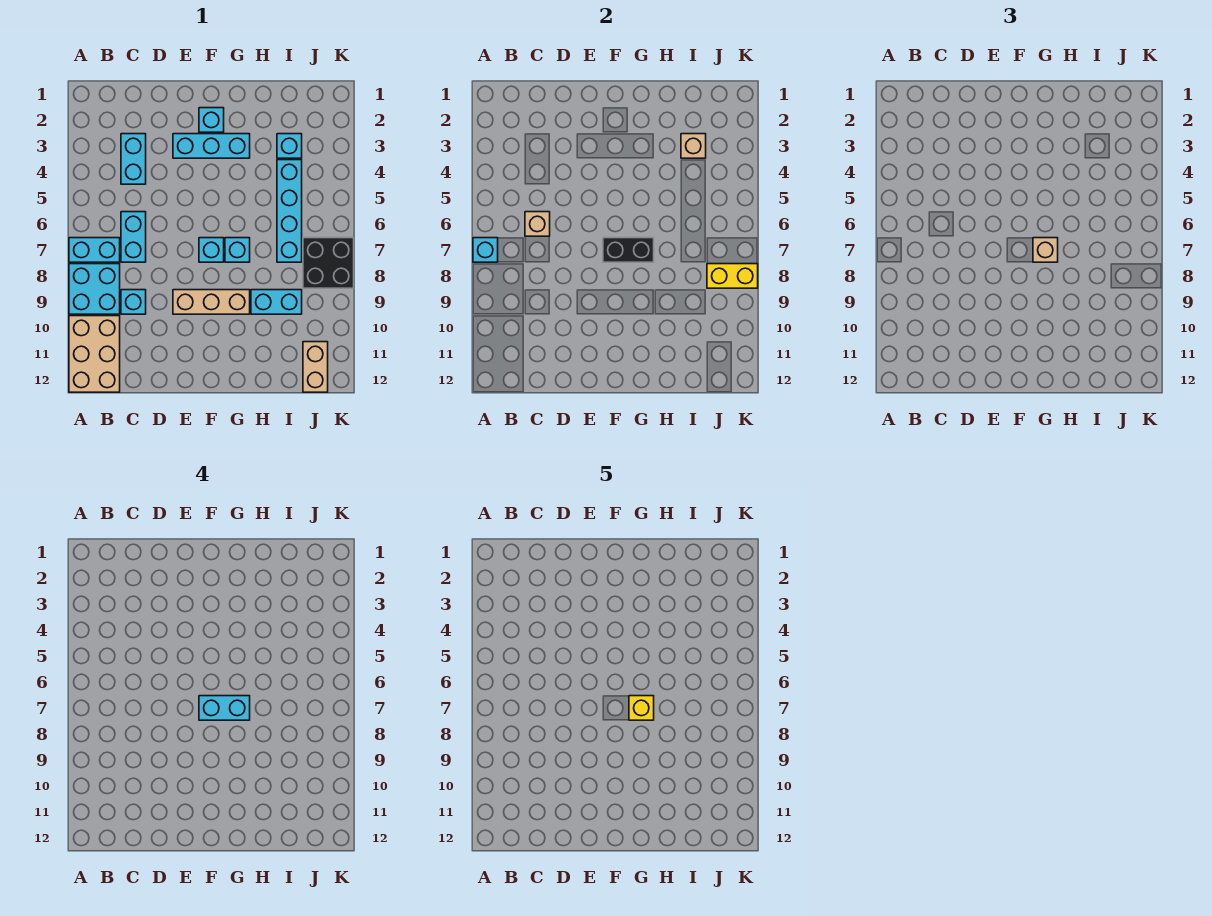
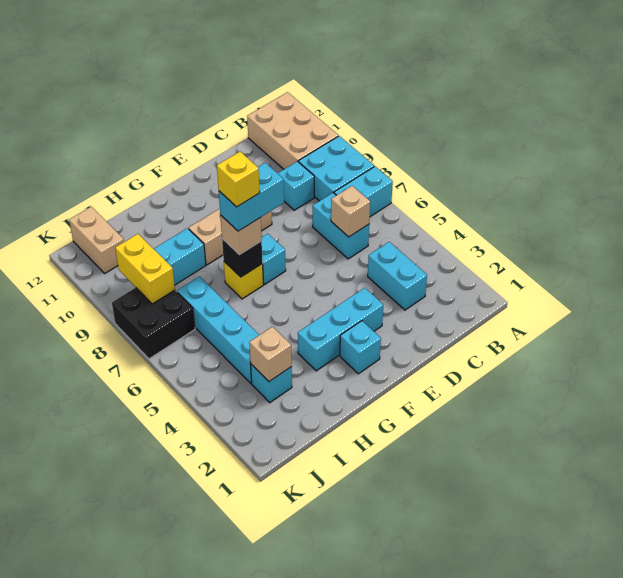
cyan 1x1 brick [473,238,498,262] -> none
black 1x2 brick [603,238,654,262] -> black 1x1 brick [222,239,263,277]
cyan 1x1 brick [225,238,250,262] -> yellow 1x1 brick [224,262,263,299]
yellow 1x2 brick [707,264,758,288] -> yellow 1x2 brick turned to [115,234,175,304]

